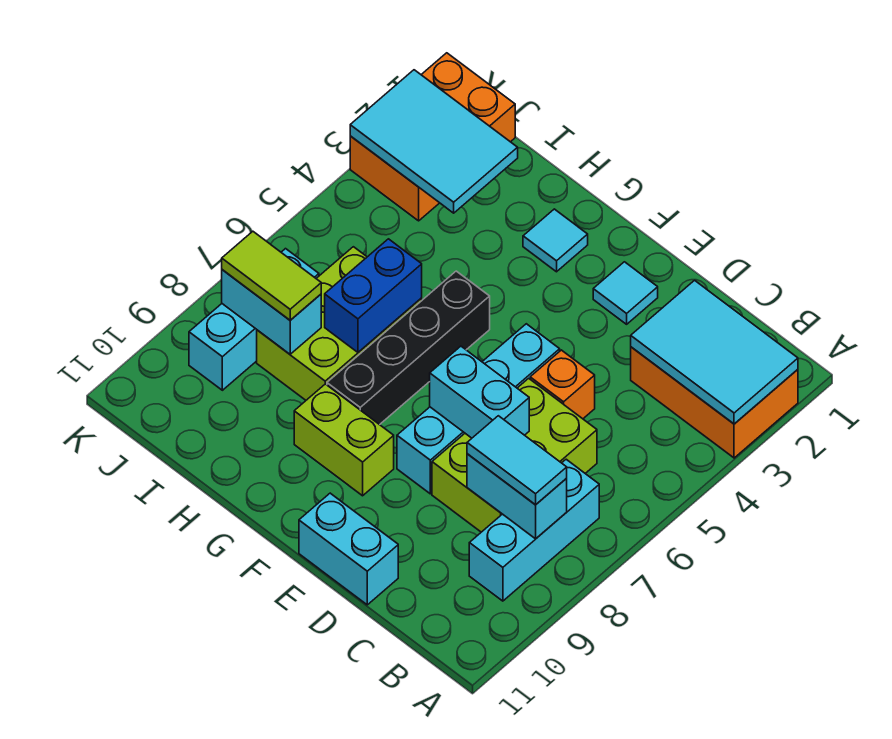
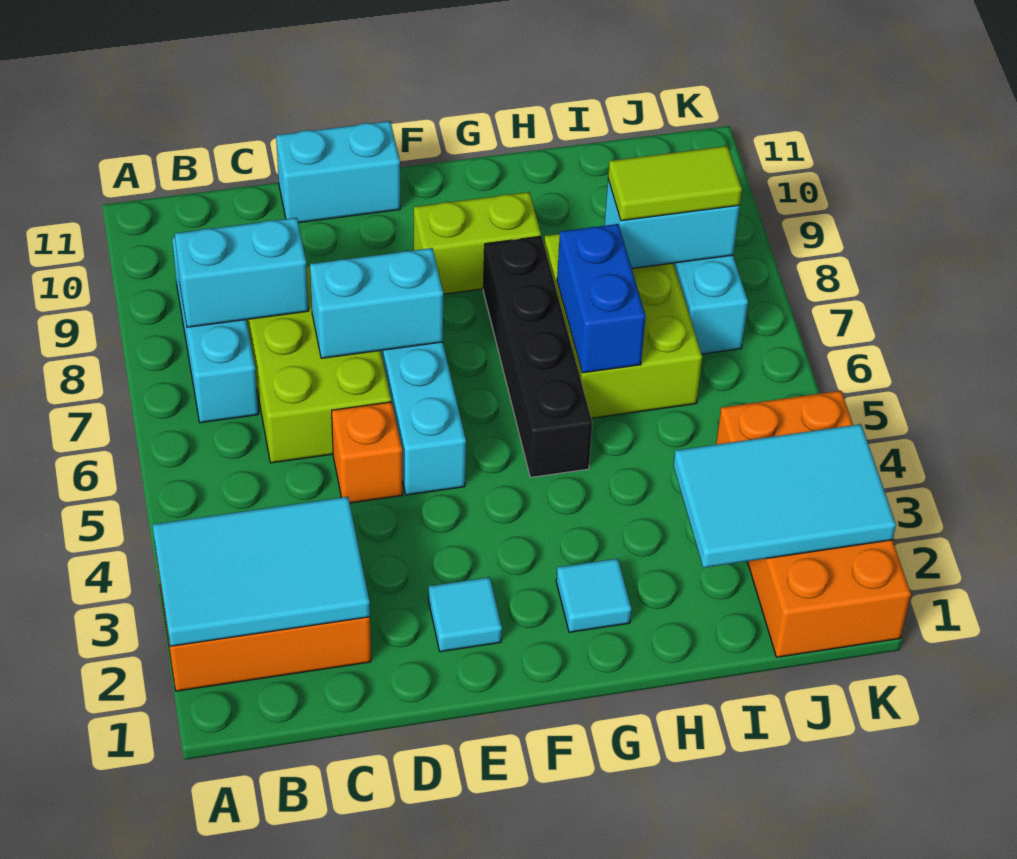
cyan 1x2 tile [467,416,567,505] -> none
orange 2x3 brick [350,53,515,221] -> orange 2x4 brick [716,391,911,657]

